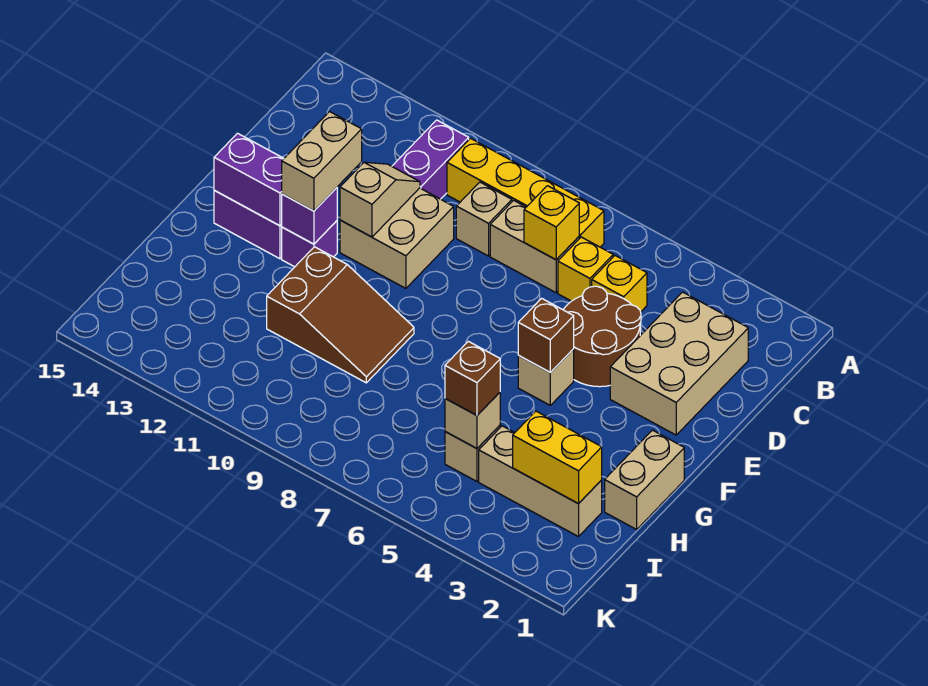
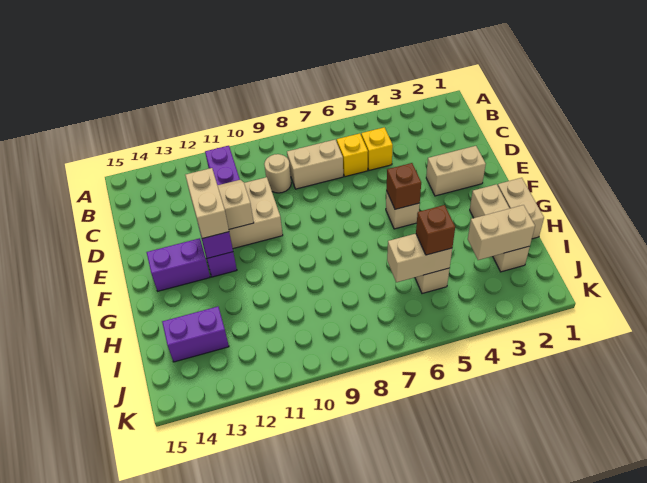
yellow 1x4 brick [447,138,604,247] -> none
tan 2x3 brick [610,292,748,435] -> tan 1x2 brick [426,146,486,196]
yellow 1x1 brick [524,186,579,260] -> none
tan 1x1 brick [456,182,512,256] -> tan 1x1 round brick [264,154,291,193]
brown 2x2 round brick [563,286,641,387] -> none
purple 1x2 brick [214,133,284,226] -> purple 1x2 brick moved to [162,307,229,362]
brown 2x3 slope [267,247,414,383] -> none
tan 1x3 brick [479,426,602,537] -> tan 1x3 brick turned to [470,184,530,272]
yellow 1x2 brick [513,411,602,504] -> tan 1x2 brick [468,205,535,260]
tan 1x1 brick [445,392,500,448] -> tan 1x2 brick [387,234,452,282]

